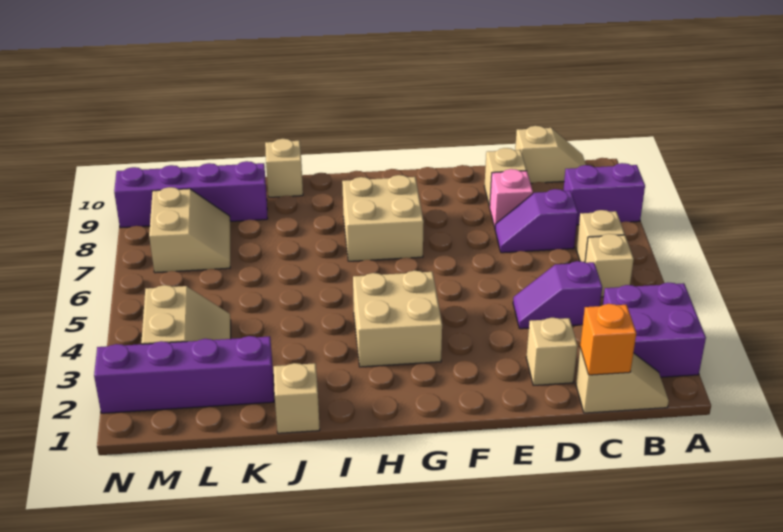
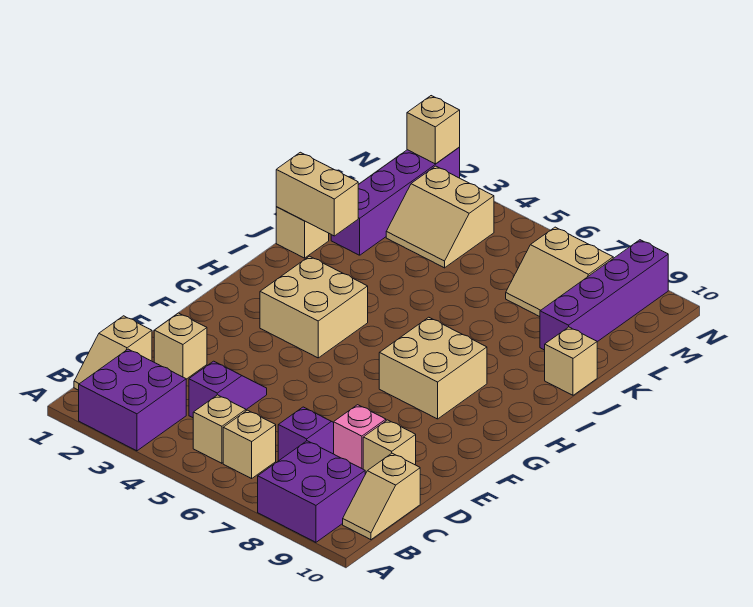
purple 1x2 brick [563,163,645,225] -> purple 2x2 brick [258,441,365,542]
orange 1x1 brick [580,304,636,375] -> none
none -> tan 1x2 brick [276,152,358,236]
none -> tan 1x1 brick [407,96,460,164]

